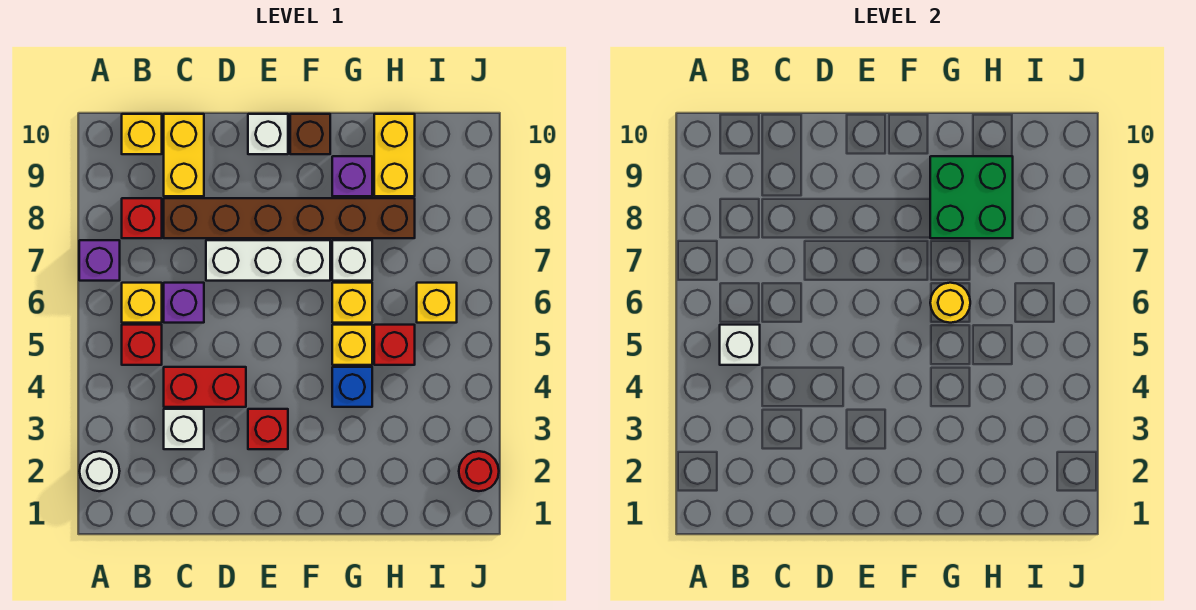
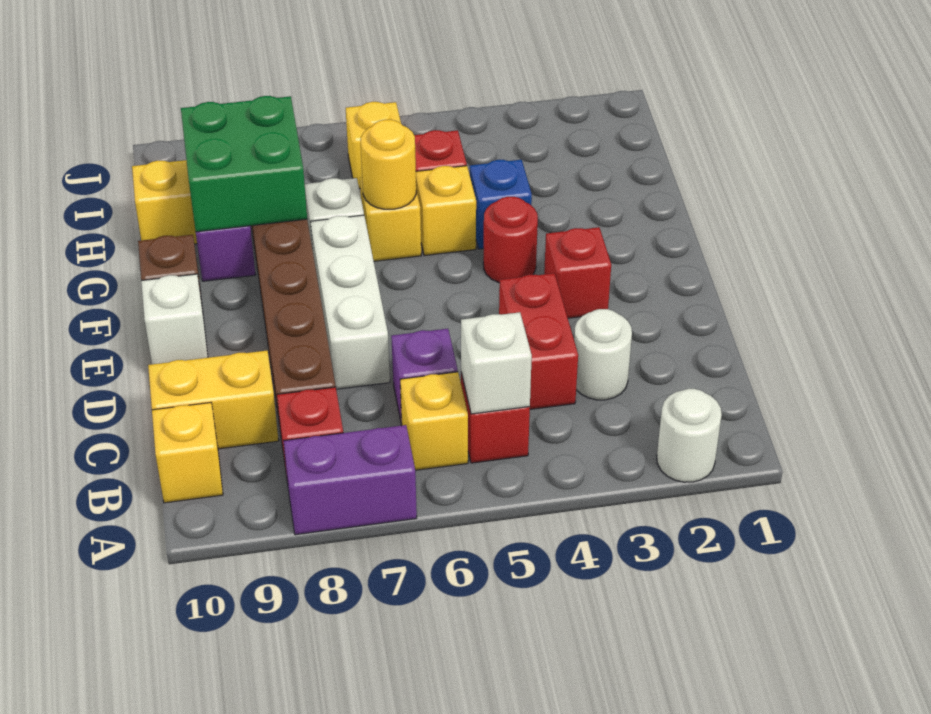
purple 1x1 brick [79,240,120,281] -> purple 1x2 brick [283,425,417,535]
white 1x1 brick [164,409,204,449] -> white 1x1 round brick [574,309,632,400]
red 1x1 round brick [459,451,499,491] -> red 1x1 round brick moved to [483,197,538,283]

